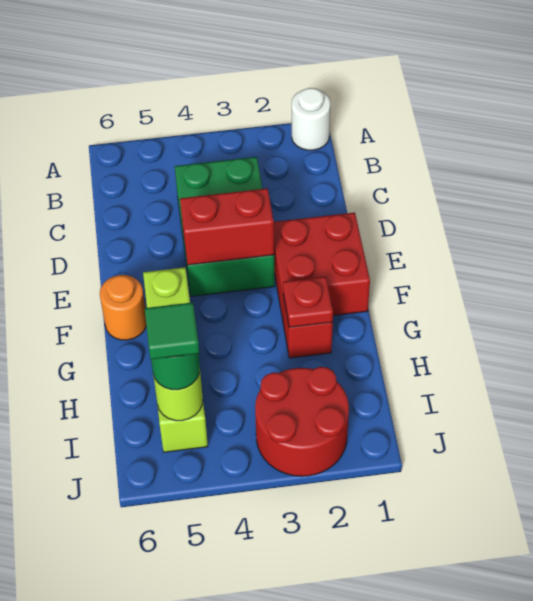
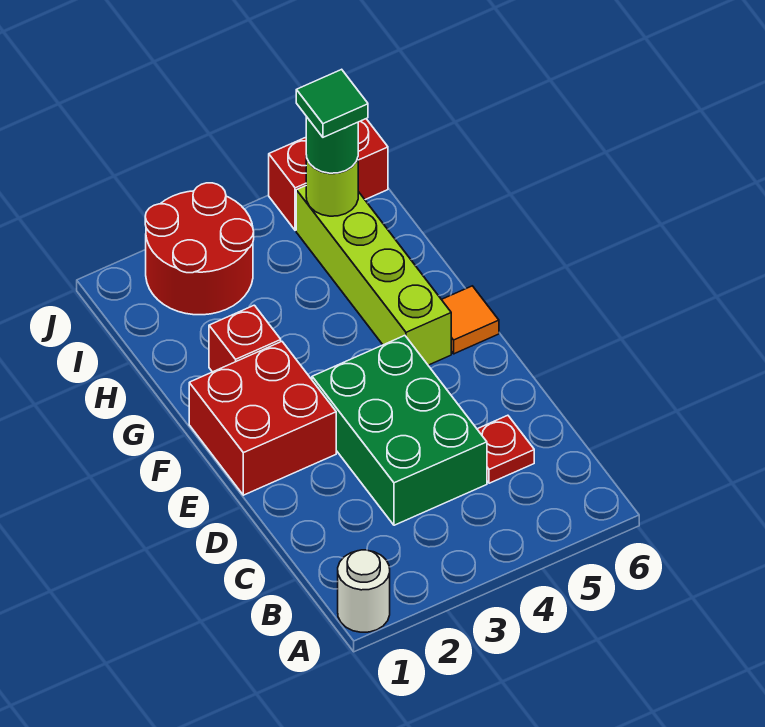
red 1x2 brick [180,188,274,265] -> red 1x2 brick moved to [269,119,388,230]
orange 1x1 round brick [100,275,146,340] -> orange 1x1 tile [441,286,499,354]
red 1x1 plate [283,277,333,327] -> red 1x1 plate moved to [477,415,534,483]

